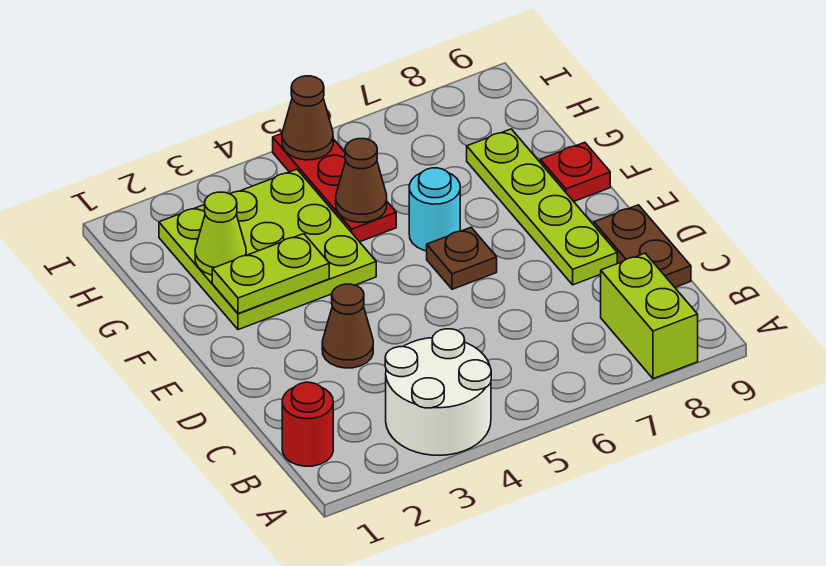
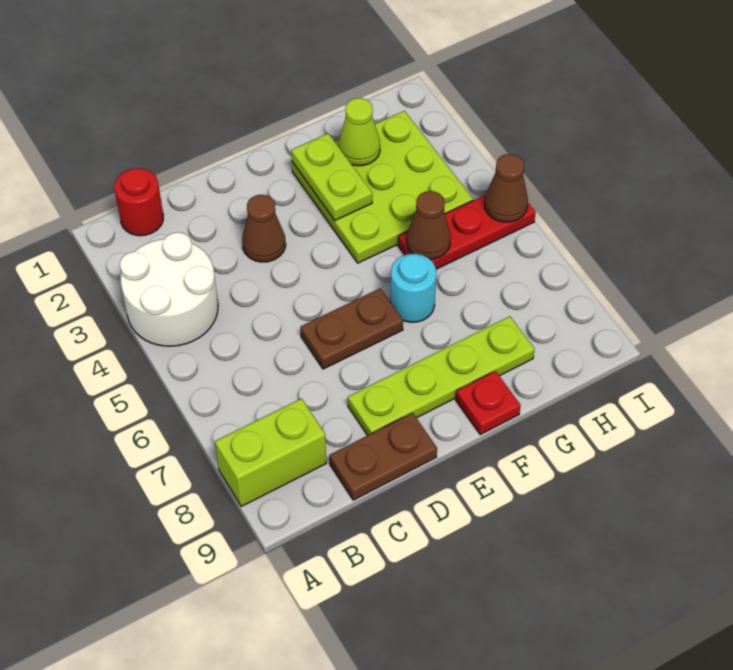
brown 1x1 plate [427,227,497,289] -> brown 1x2 plate [300,288,403,369]

